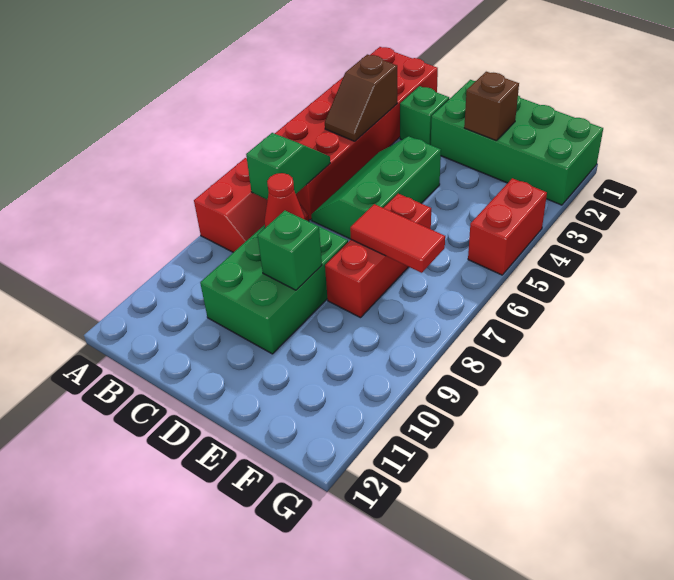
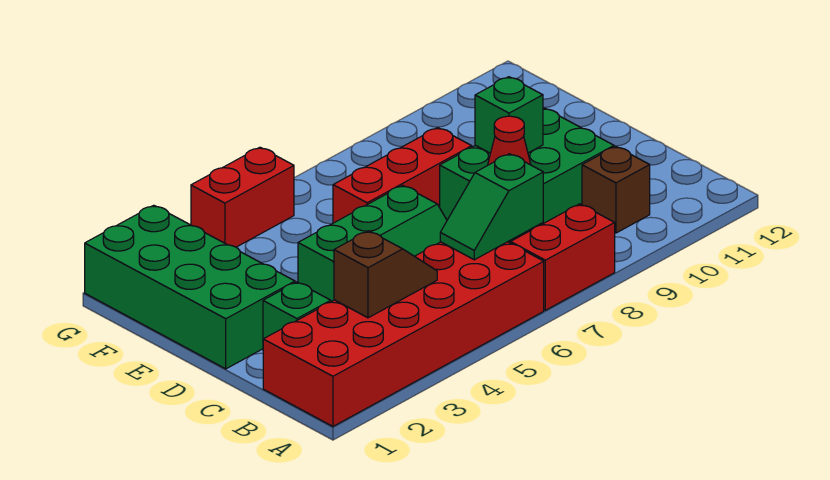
brown 1x1 brick [464,72,519,141] -> brown 1x1 brick moved to [582,146,650,233]
red 1x2 tile [350,204,445,273] -> none

